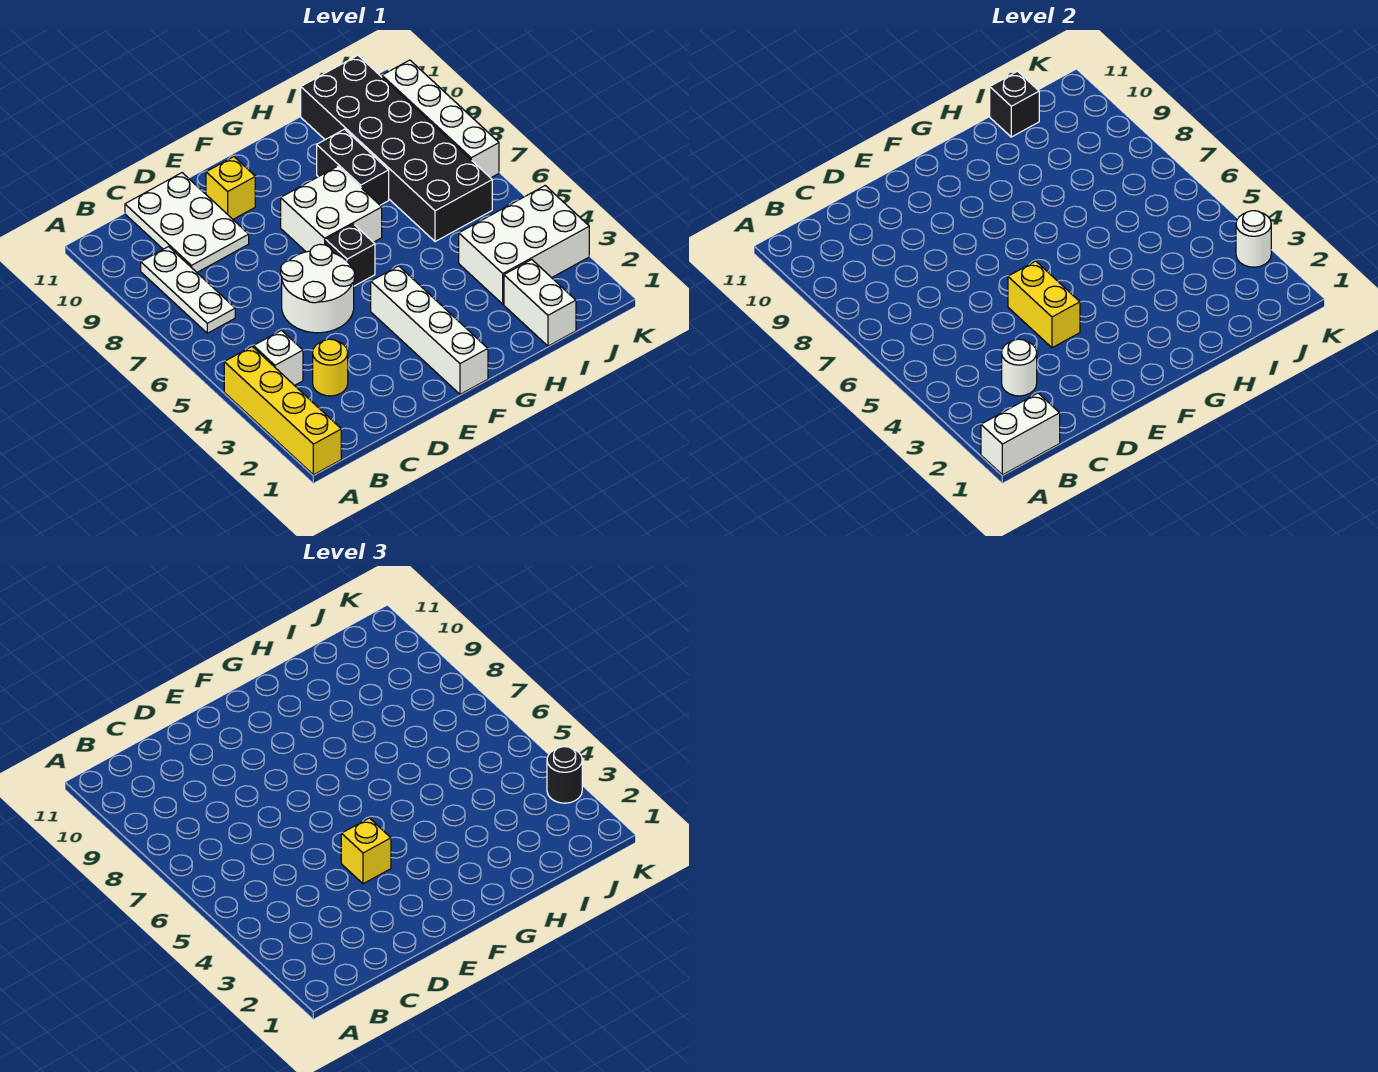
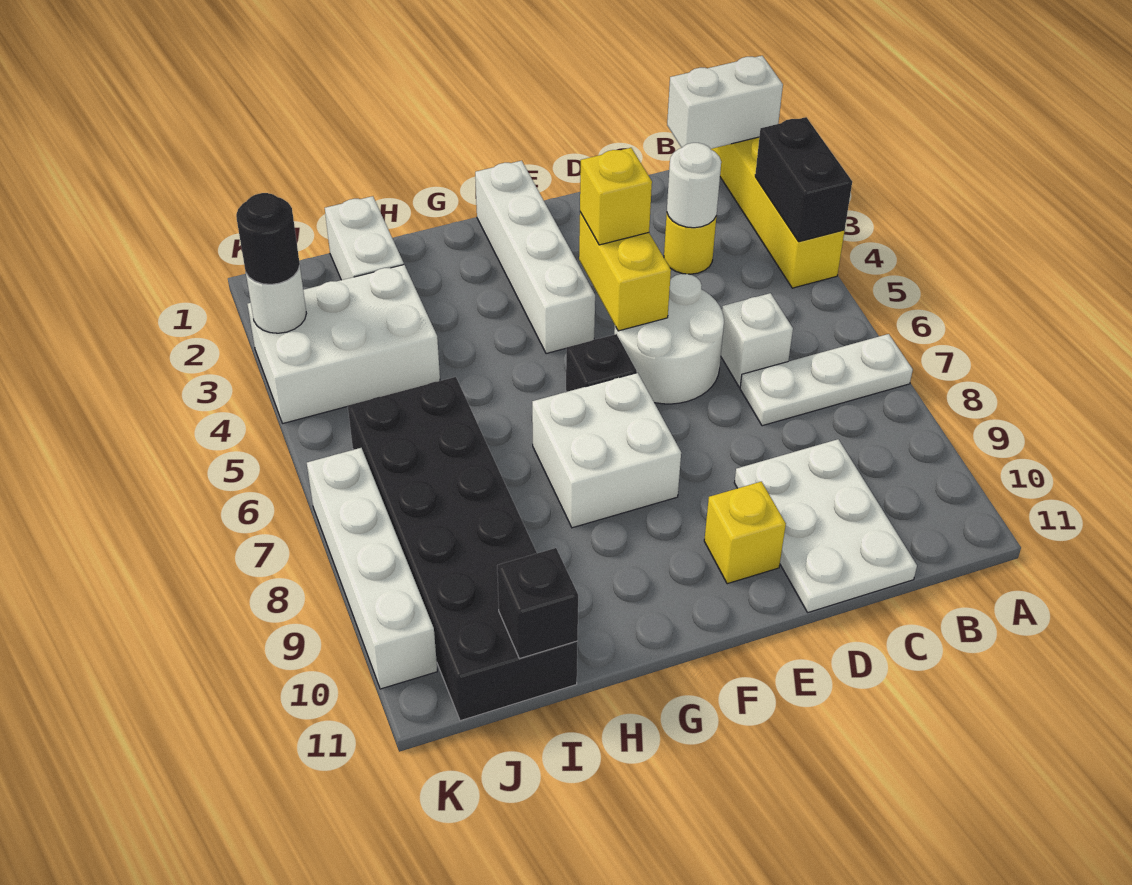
white 1x1 brick [254,330,303,386] -> white 1x1 brick moved to [721,293,793,387]
white 1x3 plate [141,247,235,333] -> white 1x3 plate turned to [740,334,913,426]
black 1x2 brick [317,129,389,205] -> black 1x2 brick moved to [755,117,852,242]

